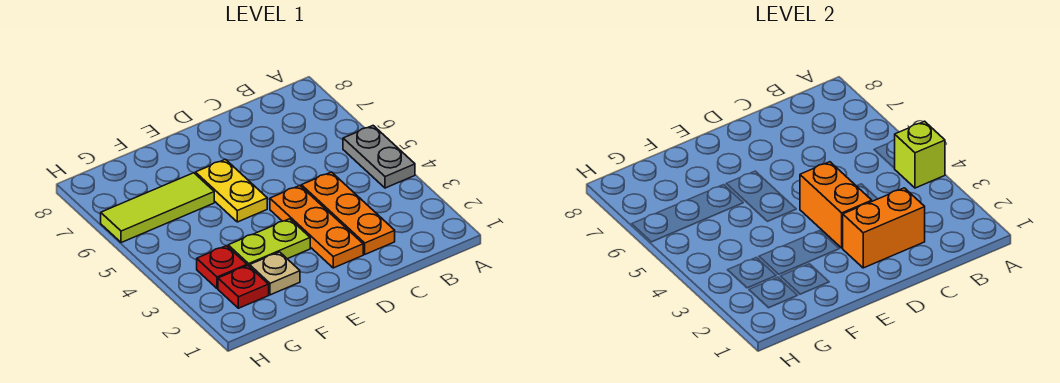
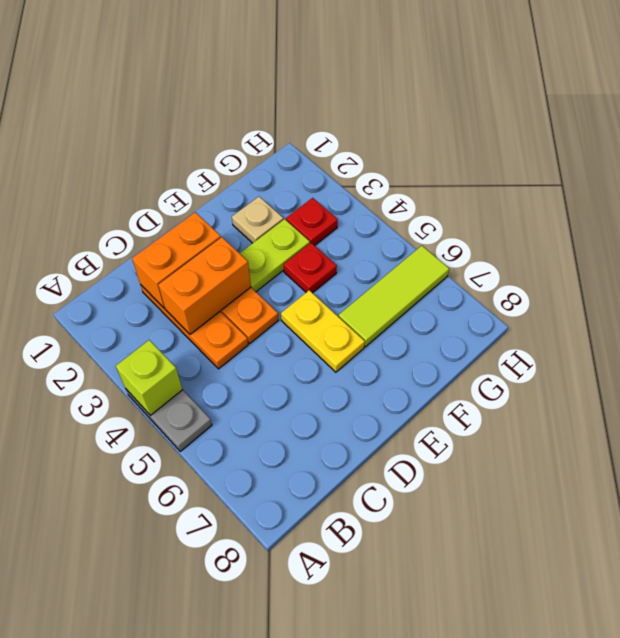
orange 1x2 brick [800,162,872,248] -> orange 1x2 brick turned to [158,237,251,334]
red 1x1 plate [218,266,269,308] -> red 1x1 plate moved to [283,243,337,293]

